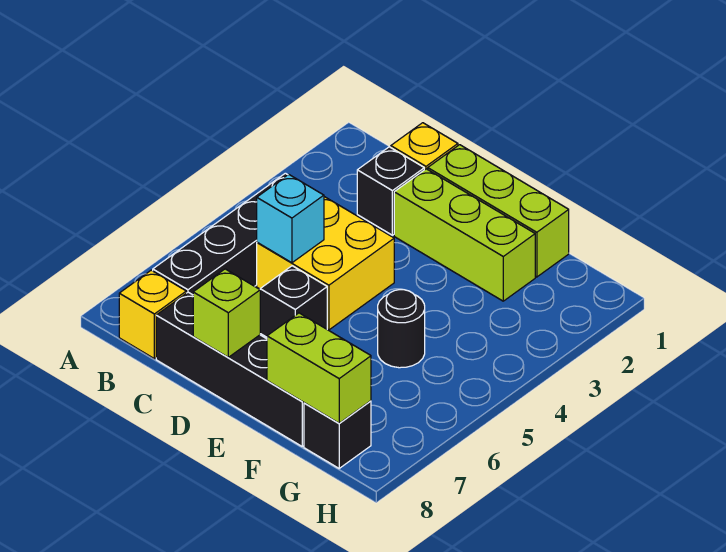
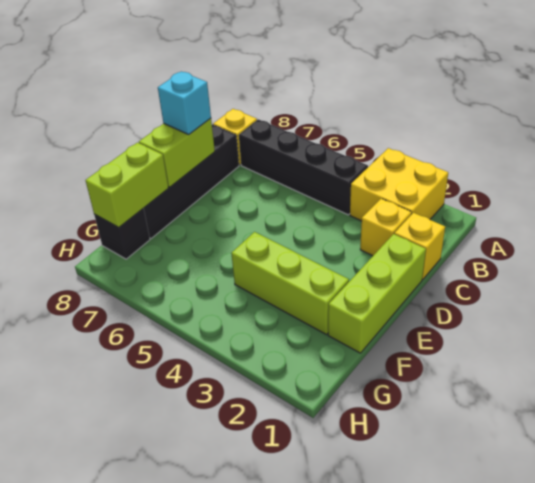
black 1x1 brick [357,147,424,235] -> yellow 1x1 brick [360,199,412,256]
yellow 2x2 brick [257,197,394,330] -> yellow 2x2 brick moved to [350,148,448,221]
cyan 1x1 brick [257,174,324,263] -> cyan 1x1 brick moved to [158,72,211,134]
lime 1x3 brick [394,169,535,301] -> lime 1x3 brick turned to [231,232,349,335]
black 1x1 brick [260,266,327,337] -> none
lime 1x1 brick [193,269,260,357] -> lime 1x2 brick [139,118,215,187]
black 1x1 round brick [378,290,425,368] -> none

